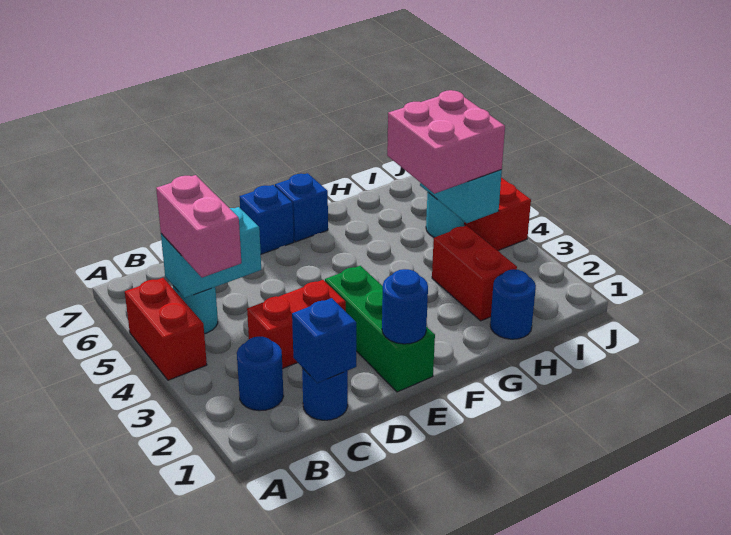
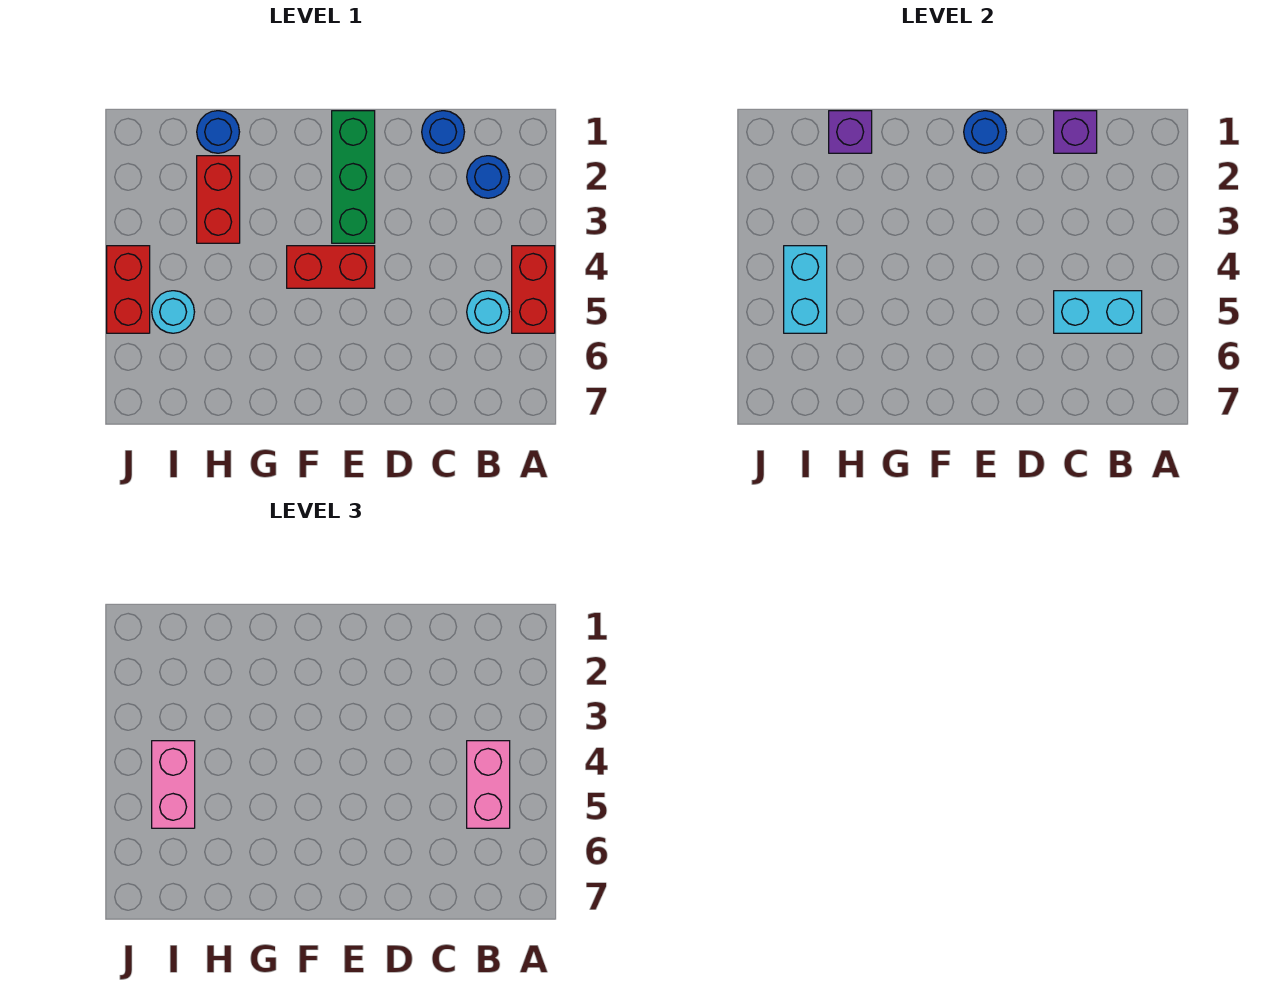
blue 1x1 brick [292,298,356,383] -> purple 1x1 brick [1054,111,1097,153]
red 1x2 brick [247,280,346,369] -> red 1x2 brick moved to [287,246,375,288]
blue 1x1 brick [240,185,294,254] -> none
blue 1x1 brick [275,173,328,242] -> none
none -> purple 1x1 brick [829,111,872,153]
pink 2x2 brick [387,90,505,194] -> pink 1x2 brick [152,741,195,828]

